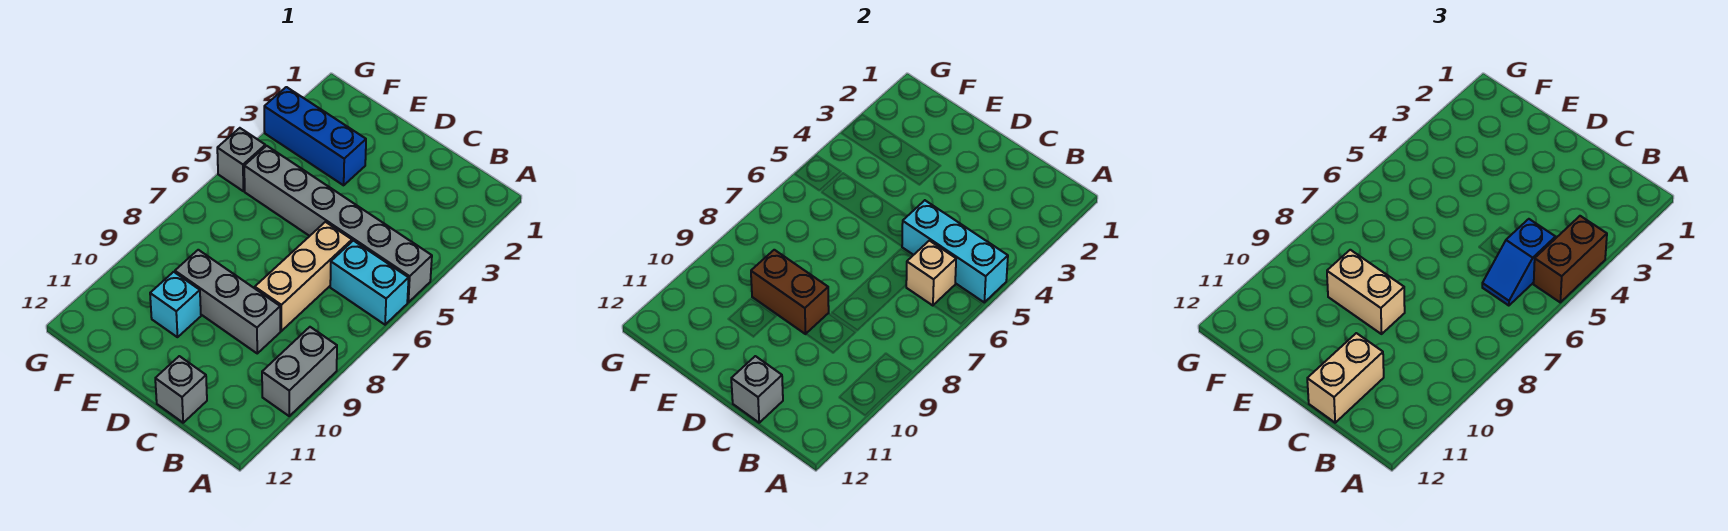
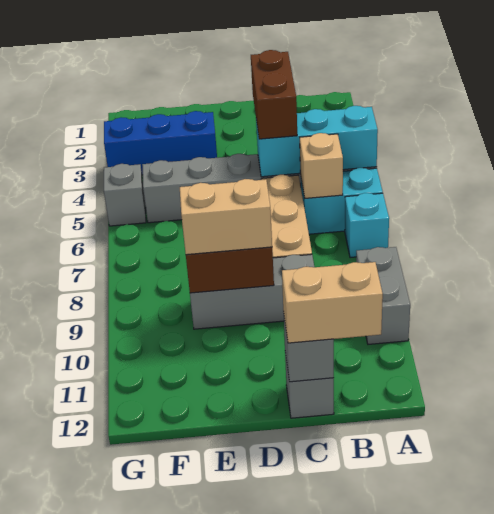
brown 1x2 brick [1534,216,1607,302] -> brown 1x2 brick moved to [251,50,297,139]
blue 1x2 slope [1482,219,1556,306] -> none
tan 1x2 brick [1307,333,1384,423] -> tan 1x2 brick turned to [282,262,383,343]
cyan 1x1 brick [150,272,201,337] -> cyan 1x1 brick moved to [345,193,389,258]

